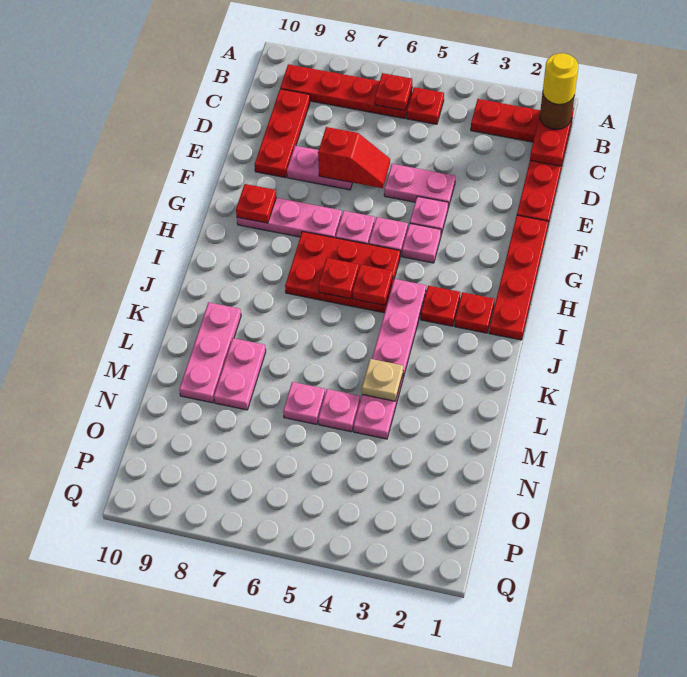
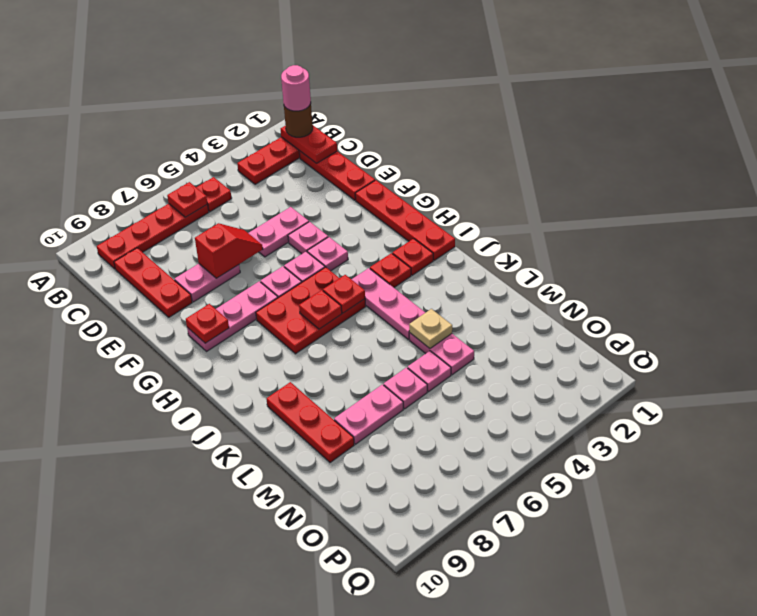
yellow 1x1 round brick [543,53,578,104] -> pink 1x1 round brick [281,65,311,111]
pink 1x3 plate [179,302,241,403] -> red 1x3 plate [267,382,354,463]
pink 1x2 plate [214,338,266,410] -> pink 1x2 plate turned to [334,384,403,444]

